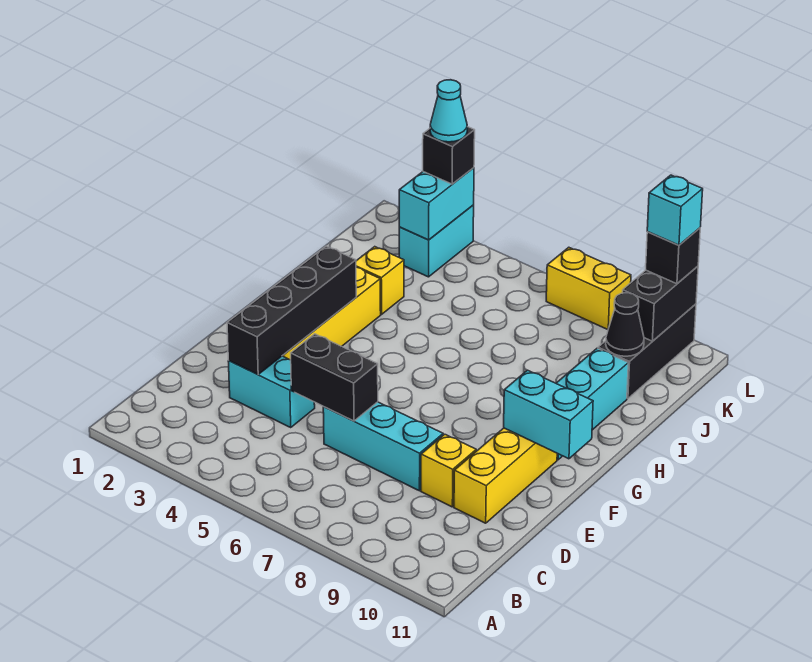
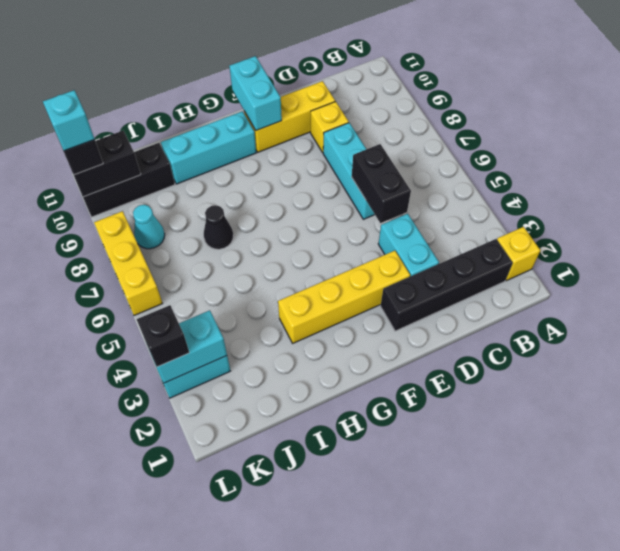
black 1x4 brick [227,246,356,374] -> black 1x4 brick moved to [381,239,513,331]
yellow 1x1 brick [356,247,404,314] -> yellow 1x1 brick moved to [497,227,541,281]
black 1x1 cone [606,293,644,356] -> black 1x1 cone moved to [204,205,233,249]
cyan 1x1 cone [430,80,467,142] -> cyan 1x1 cone moved to [133,205,165,249]
yellow 1x2 brick [546,247,631,330] -> yellow 1x3 brick [94,211,163,315]

